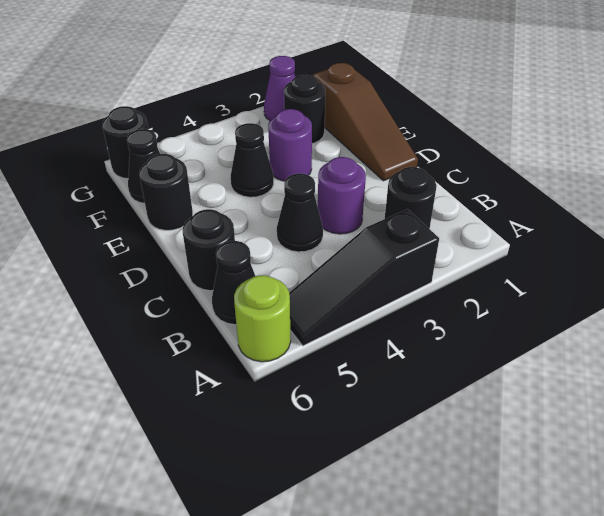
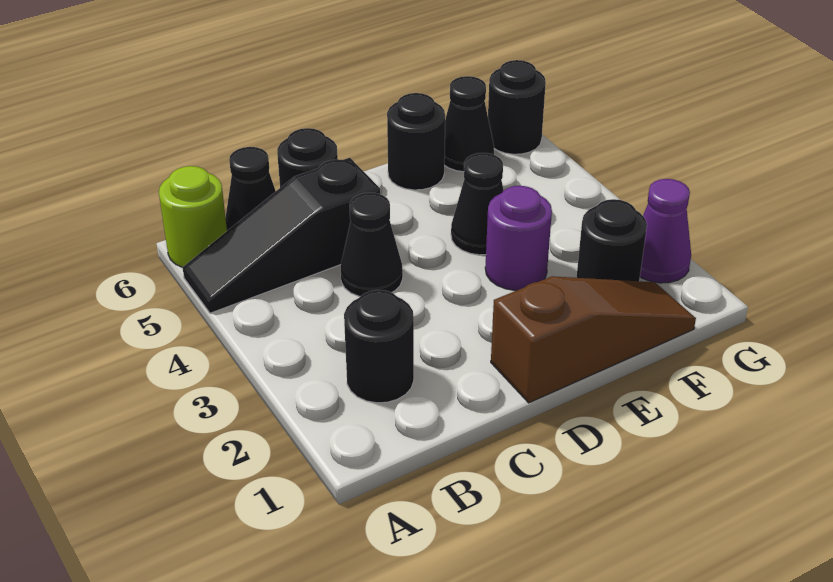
black 1x3 slope [289,209,439,346] -> black 1x3 slope turned to [183,158,380,313]
purple 1x1 round brick [318,157,366,234] -> none
brown 1x3 slope [313,63,418,181] -> brown 1x3 slope turned to [491,276,696,403]

